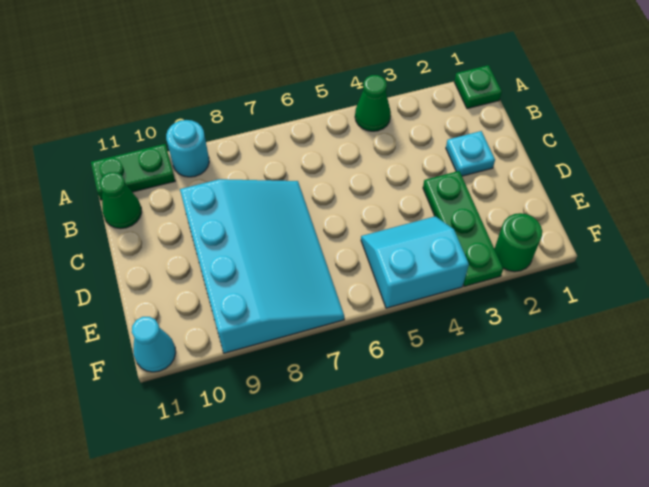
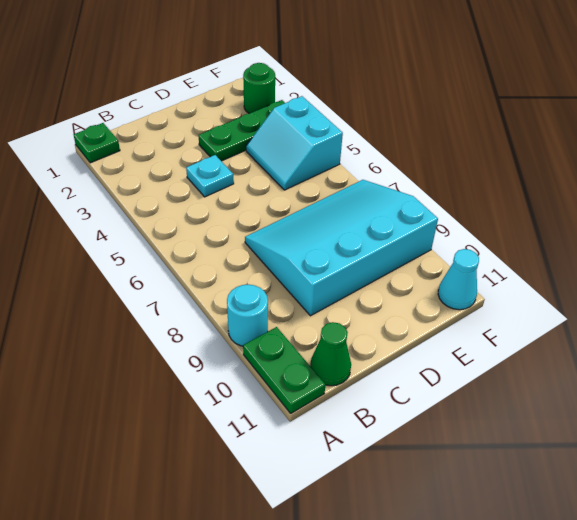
green 1x1 cone [355,75,391,131] -> none
cyan 1x1 plate [446,131,495,176] -> cyan 1x1 plate moved to [186,155,234,197]

